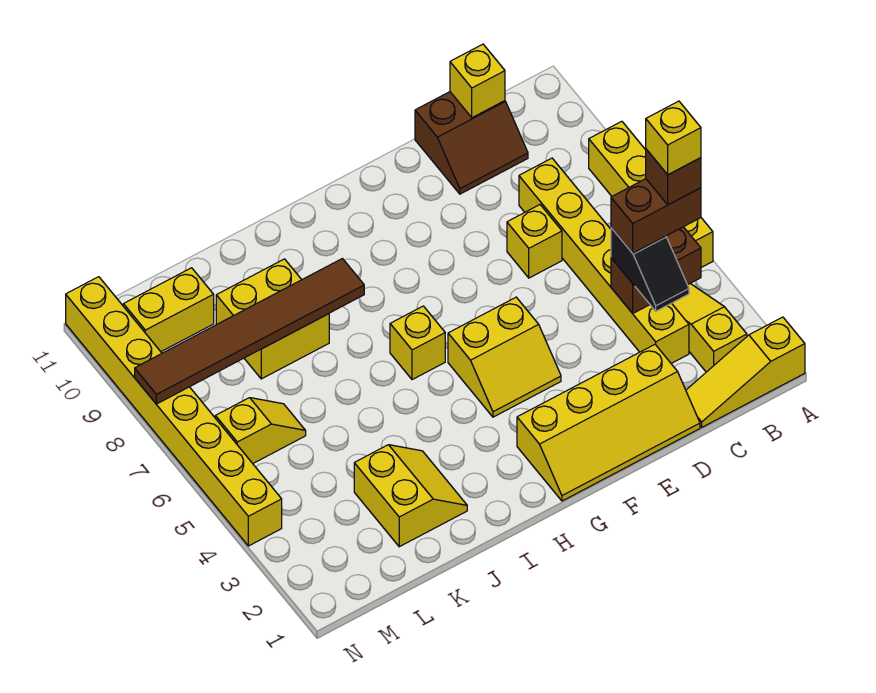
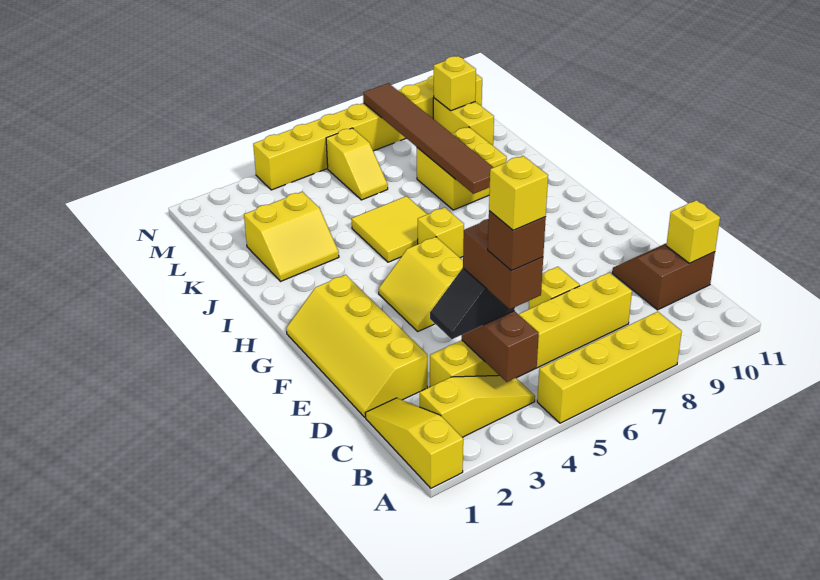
brown 2x2 slope [415,92,528,194] -> brown 2x2 slope turned to [612,243,715,310]
none -> yellow 2x2 tile [352,196,427,262]
none -> yellow 1x1 brick [434,56,476,111]

